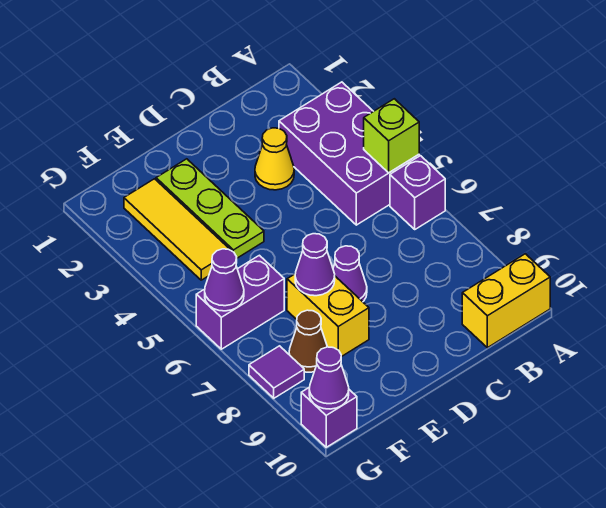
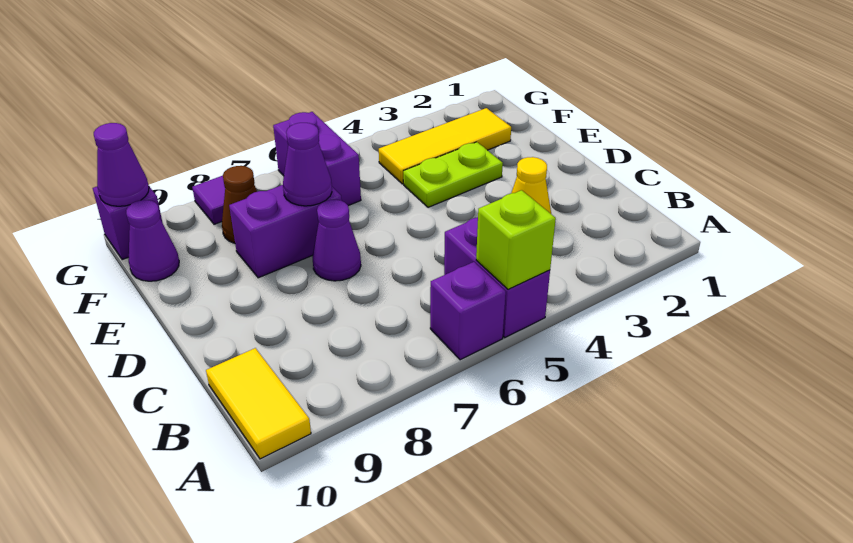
purple 2x3 brick [279,82,419,225] -> purple 1x2 brick [444,217,550,337]
yellow 1x2 brick [462,254,550,348] -> yellow 1x2 tile [206,348,311,459]
lime 1x3 plate [156,159,264,258] -> lime 1x2 plate [403,142,503,207]
yellow 1x2 brick [287,274,369,357] -> purple 1x2 brick [229,185,342,278]
purple 1x1 cone [205,249,244,311] -> purple 1x1 cone moved to [126,200,179,281]

